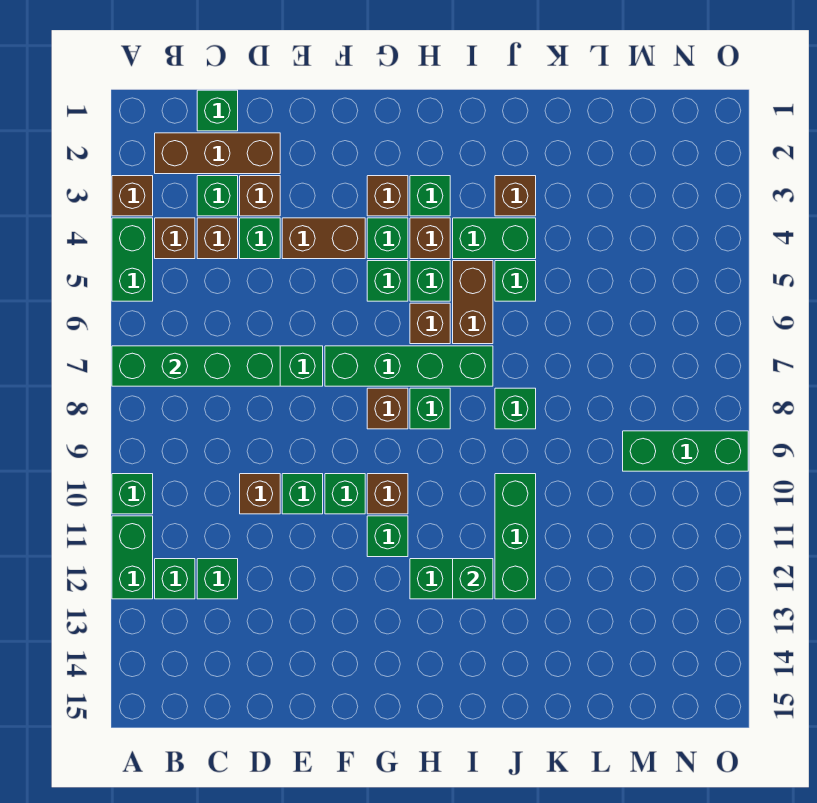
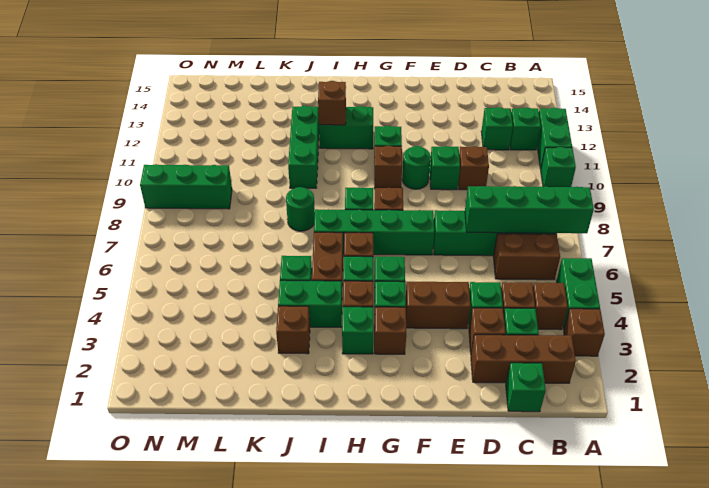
none -> brown 1x2 brick [493,234,560,280]
green 1x1 brick [325,474,365,514] -> green 1x1 round brick [402,146,431,189]
green 1x1 brick [453,559,493,599] -> brown 1x1 brick [318,81,346,125]
green 1x1 brick [495,388,536,429] -> green 1x1 round brick [286,187,315,231]

